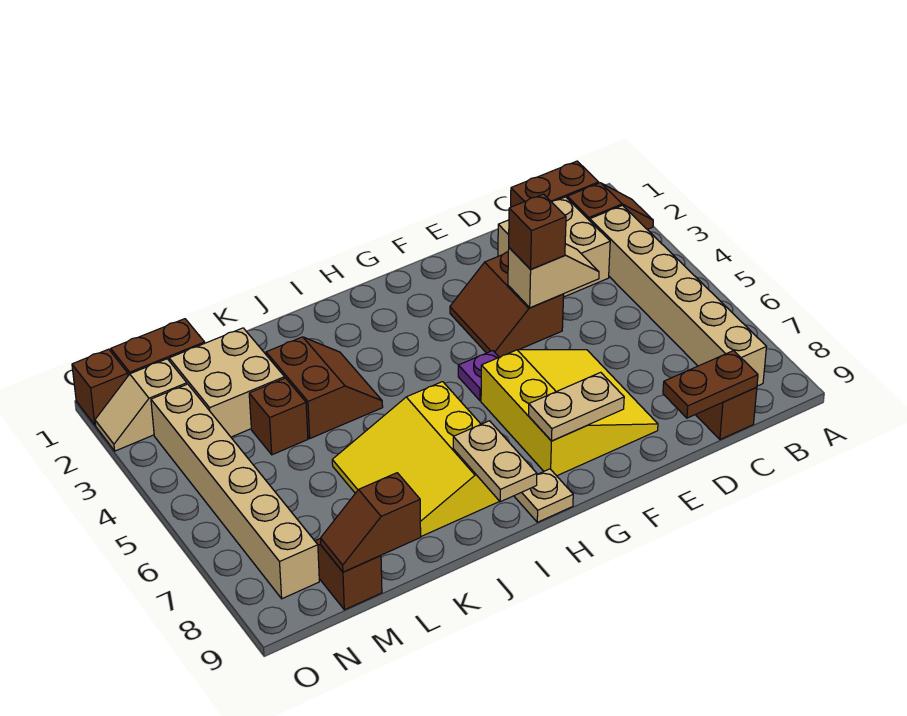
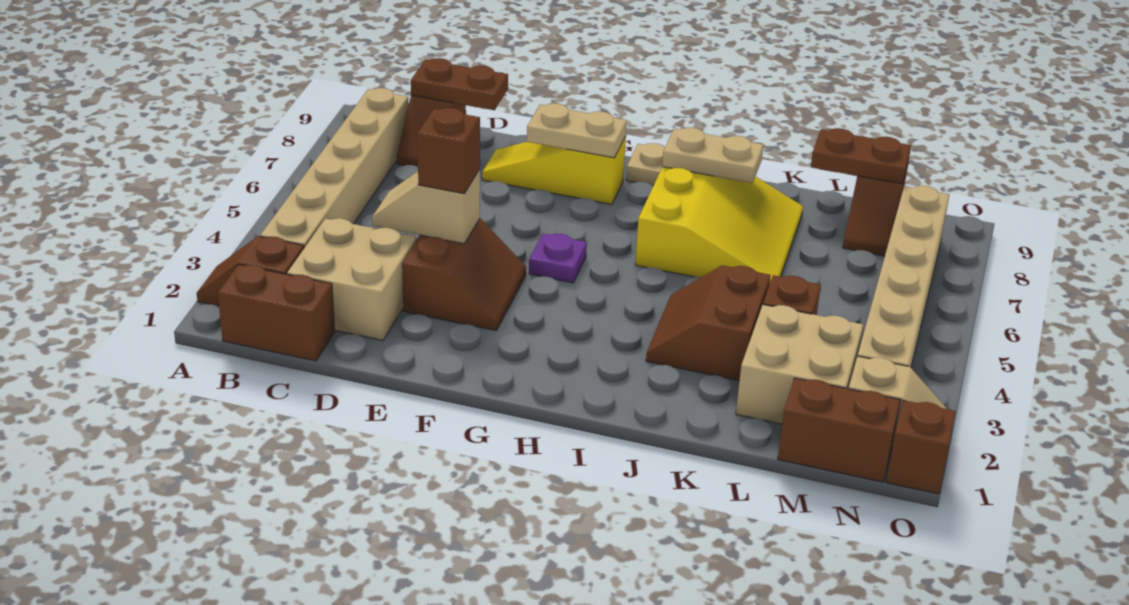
yellow 3x3 slope [481,350,658,476] -> yellow 1x3 slope [482,136,626,204]
tan 1x2 plate [453,421,537,502] -> tan 1x2 plate turned to [662,128,763,183]
brown 1x2 slope [320,473,421,572] -> brown 1x2 plate [811,128,911,184]

